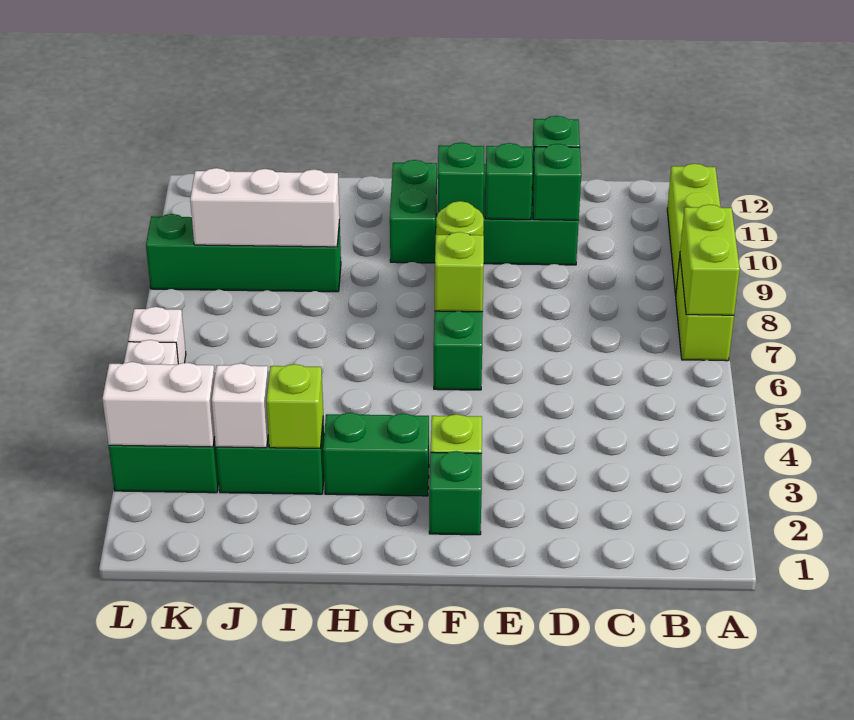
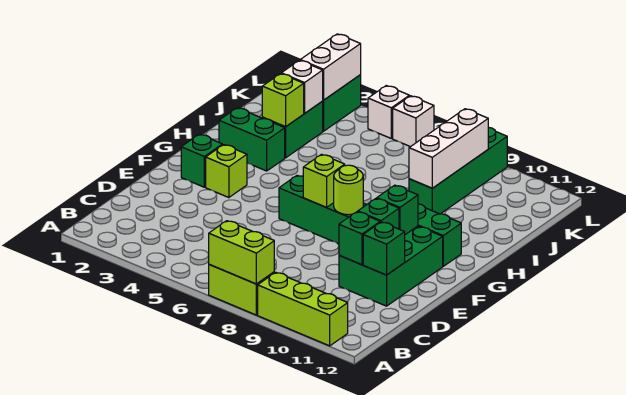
green 1x2 brick [323,413,429,496] -> green 1x2 brick turned to [219,108,285,171]

